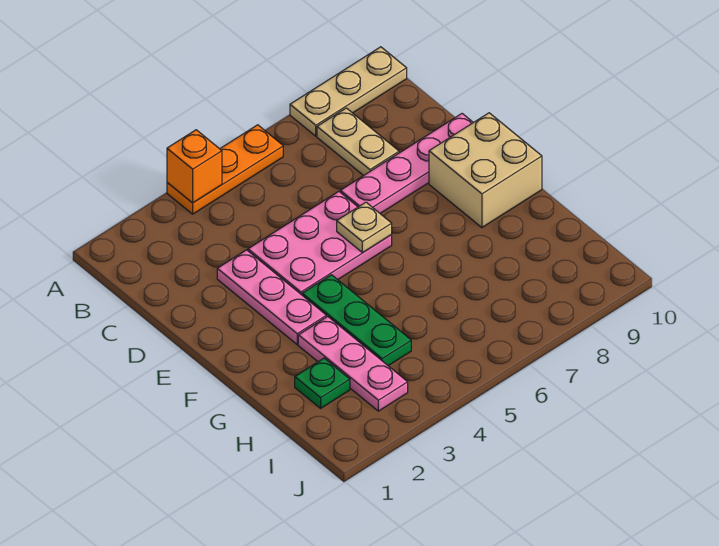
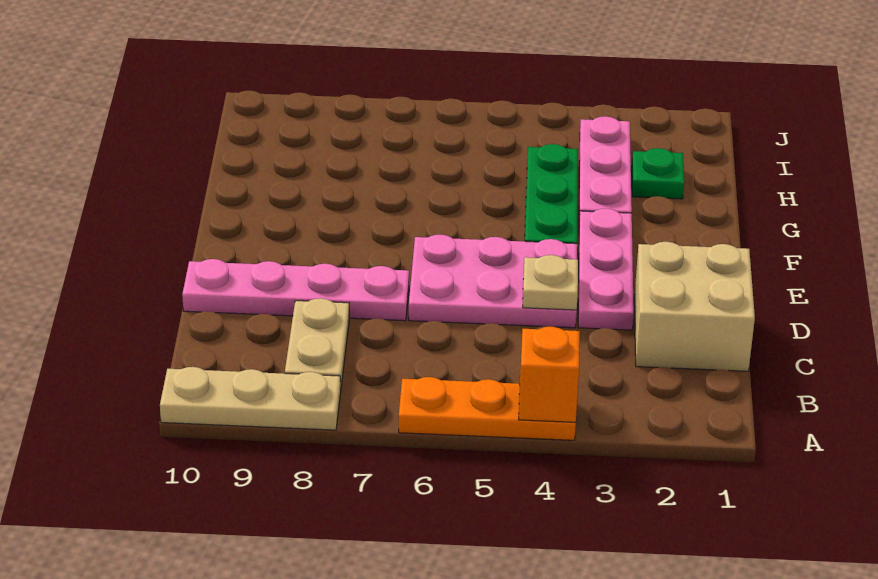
tan 1x1 plate [337,202,392,253] -> tan 1x1 plate moved to [523,255,578,310]
tan 2x2 brick [429,113,542,228] -> tan 2x2 brick moved to [634,242,755,371]

